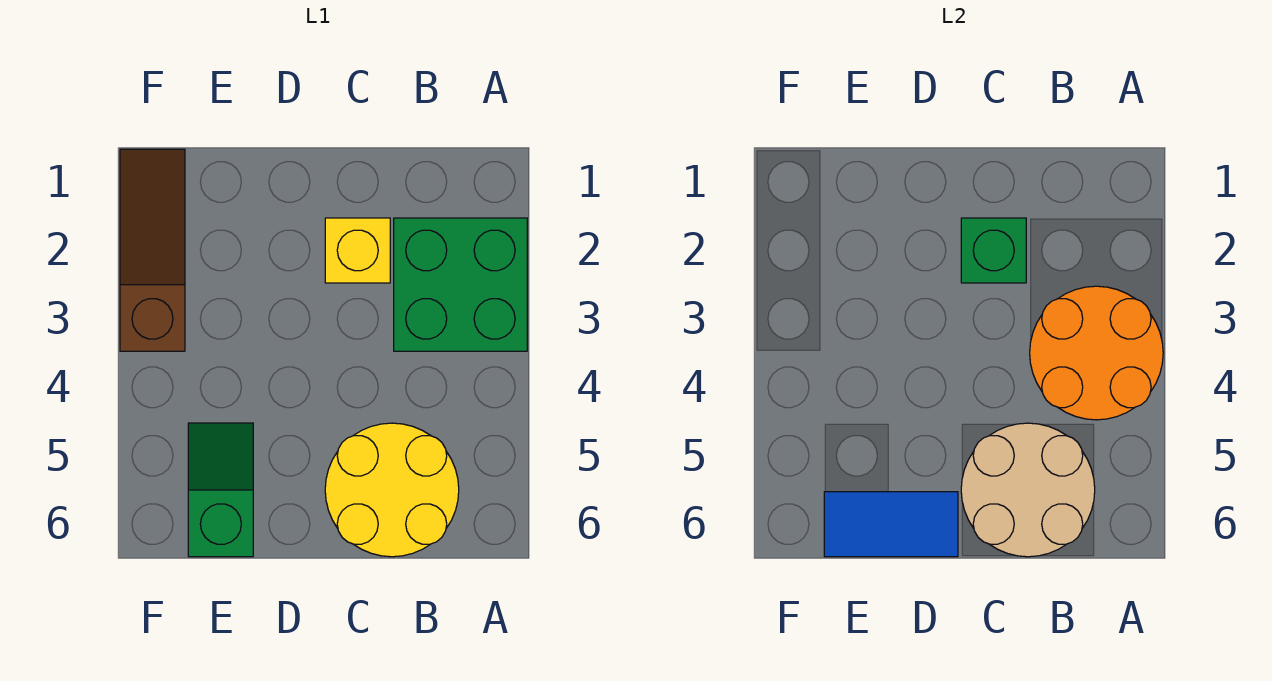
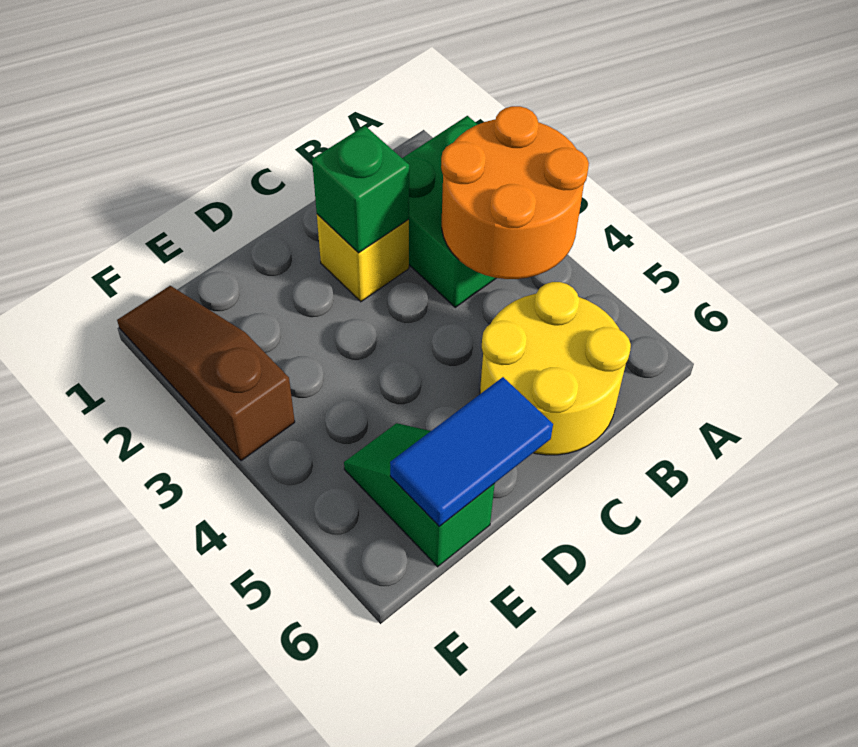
tan 2x2 round brick [961,423,1095,557] -> none

